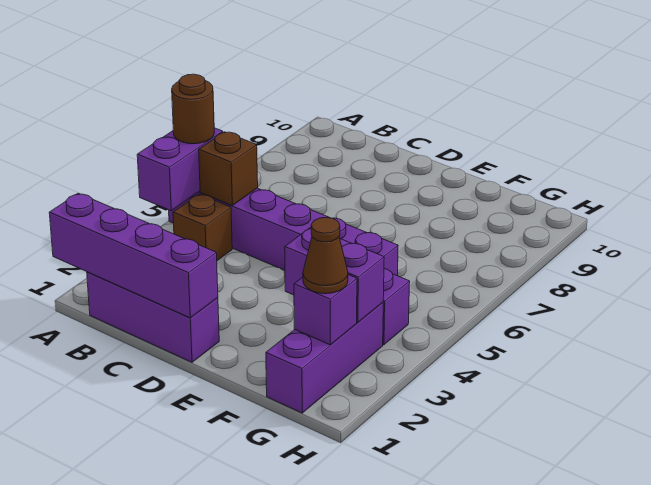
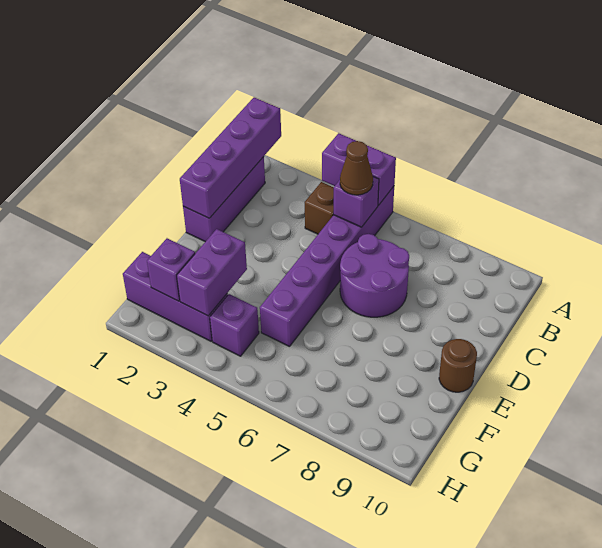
brown 1x1 round brick [172,74,214,144] -> brown 1x1 round brick moved to [439,339,477,392]
brown 1x1 brick [199,132,258,206] -> purple 1x1 brick [334,177,379,227]
none -> purple 2x2 round brick [340,234,409,317]
brown 1x1 cone [303,217,348,294] -> brown 1x1 cone moved to [340,141,373,195]

